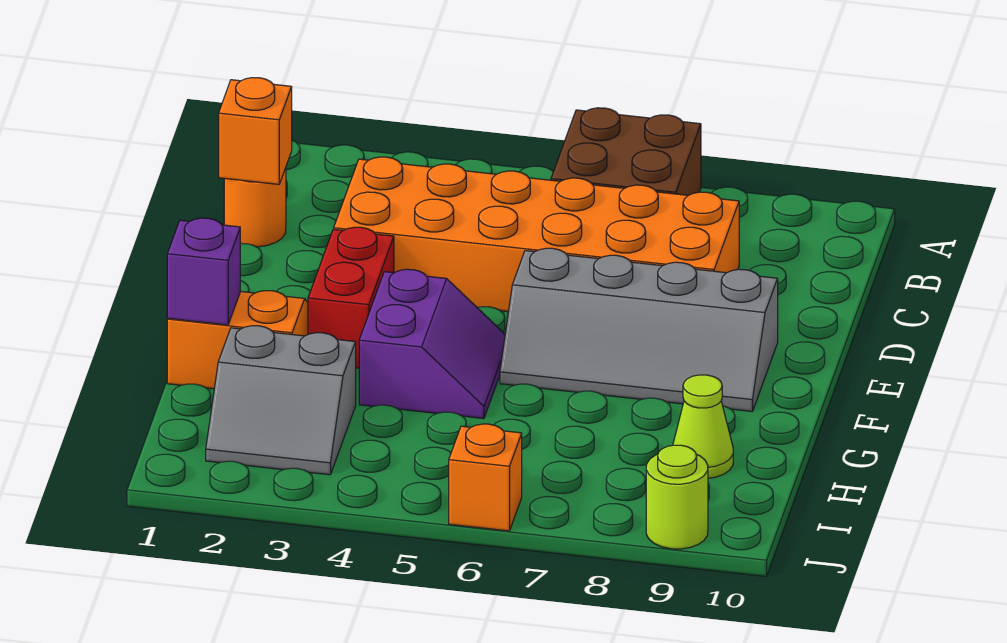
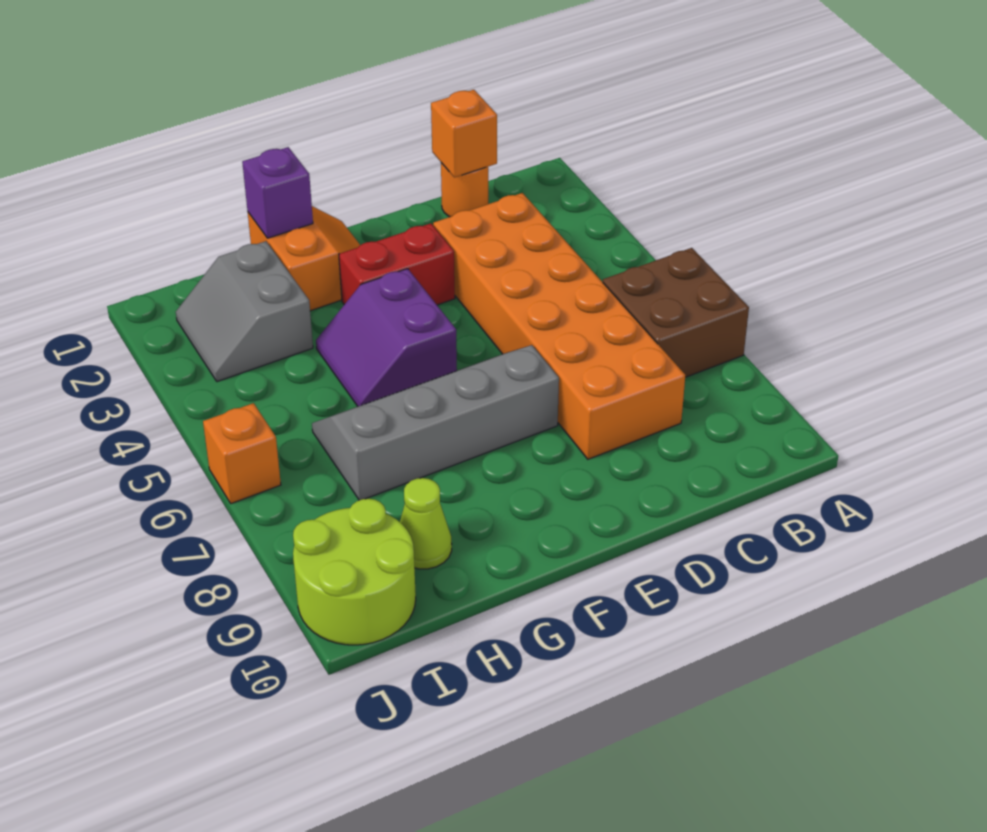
grey 2x4 slope [500,248,778,411] -> grey 2x4 slope turned to [312,345,559,500]
purple 2x2 slope [359,269,505,419] -> purple 2x2 slope turned to [316,269,457,406]
lime 1x1 round brick [646,445,708,549] -> lime 2x2 round brick [293,499,416,645]

